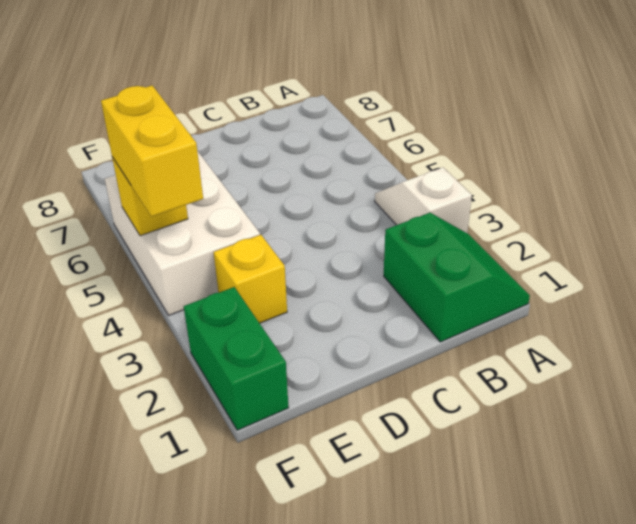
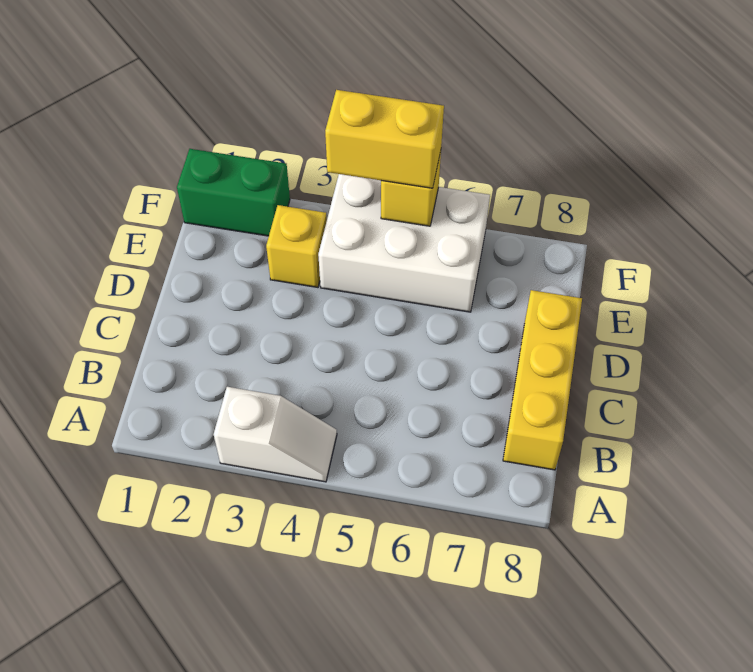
green 2x2 slope [384,213,530,342] -> none
none -> yellow 1x3 brick [503,290,582,470]

